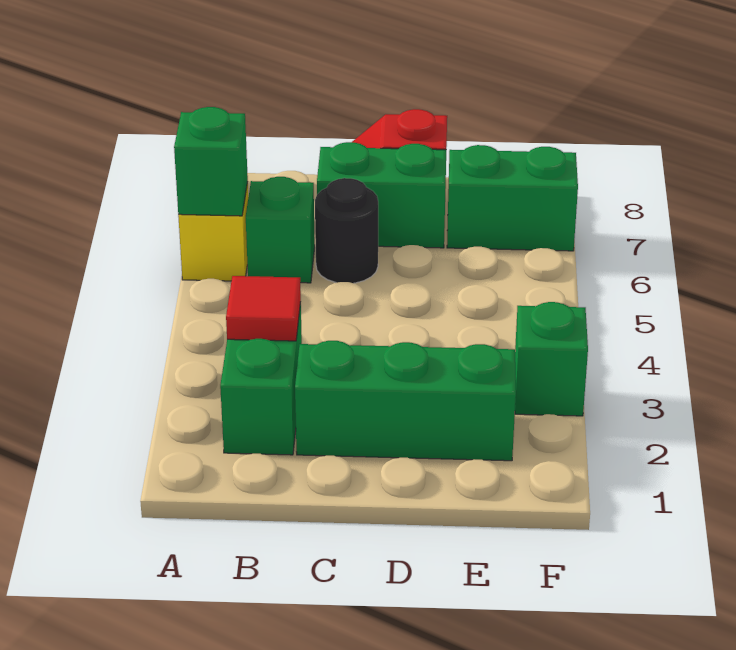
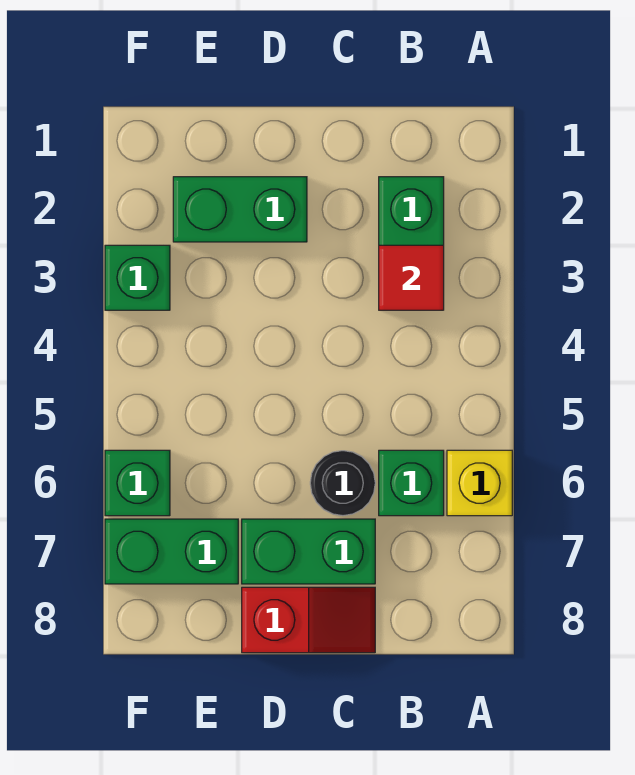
green 1x1 brick [174,107,248,216] -> green 1x1 brick moved to [105,450,170,516]
green 1x3 brick [295,341,516,461] -> green 1x2 brick [173,177,307,242]

